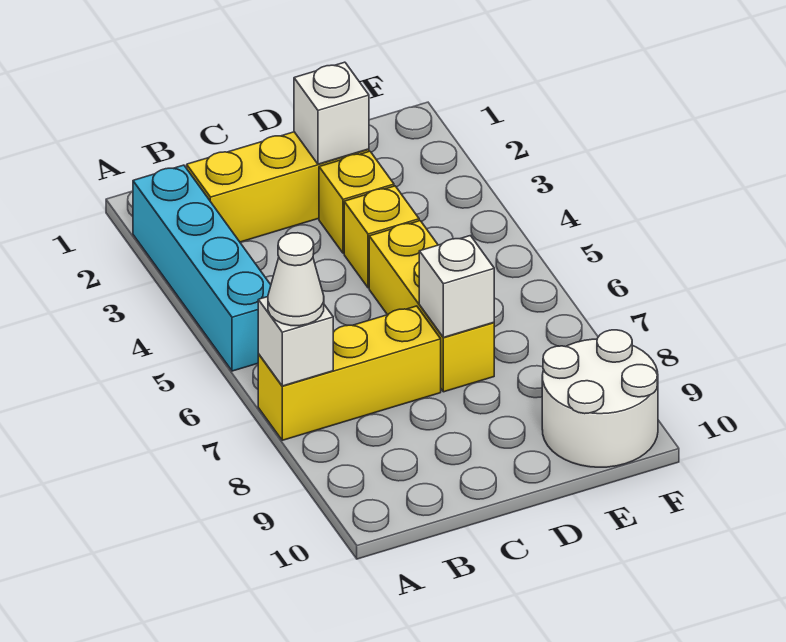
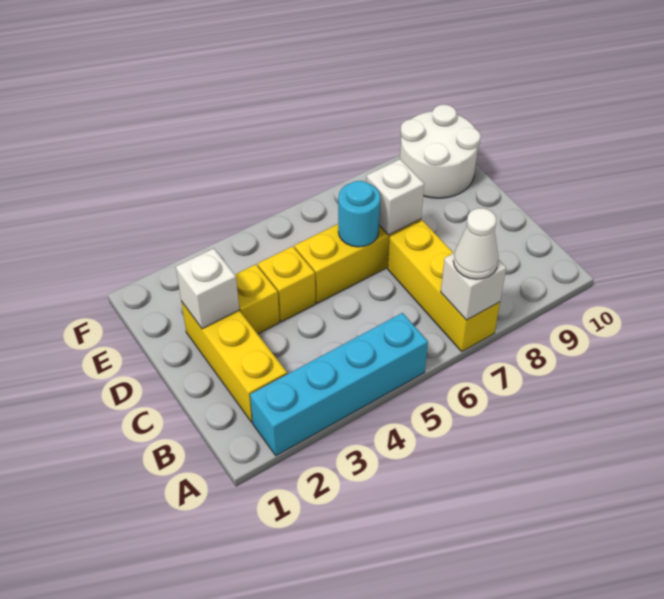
none -> cyan 1x1 round brick [338,181,380,247]

